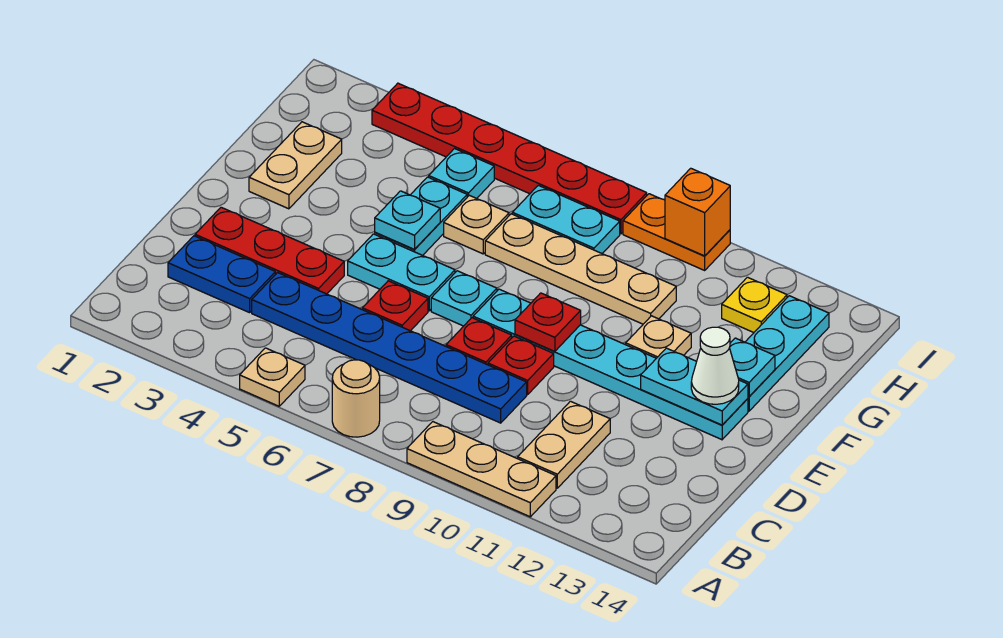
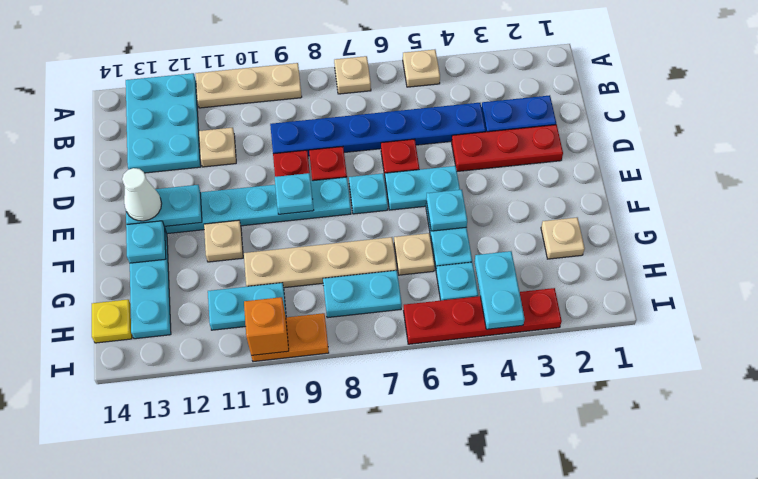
tan 1x1 round brick [332,360,380,437] -> tan 1x1 plate [334,56,371,94]
none -> cyan 2x3 plate [126,73,201,173]
tan 1x2 plate [518,401,610,488] -> tan 1x1 plate [199,128,236,167]
red 1x1 plate [515,293,581,352] -> cyan 1x1 plate [275,173,314,214]
tan 1x2 plate [249,122,342,209] -> tan 1x1 plate [541,218,585,259]
none -> cyan 1x2 plate [474,251,525,329]
none -> cyan 1x2 plate [208,283,286,330]
yellow 1x1 plate [722,277,787,333] -> yellow 1x1 plate moved to [92,299,132,343]
red 1x6 plate [372,83,647,234] -> red 1x4 plate [404,288,562,344]

